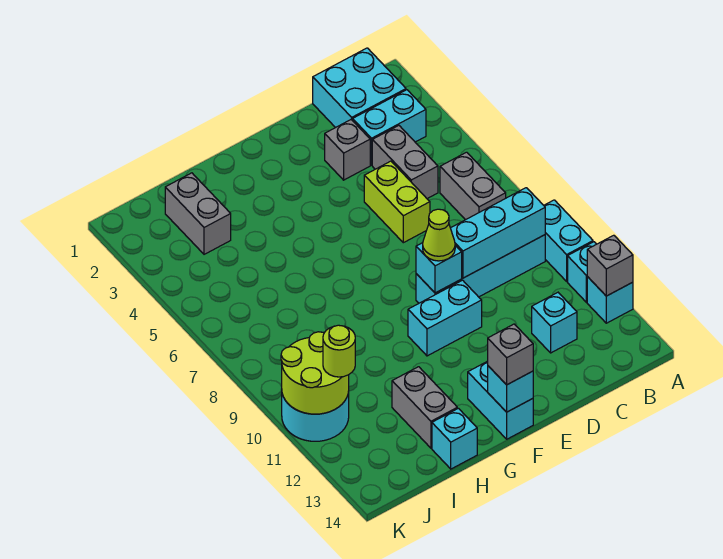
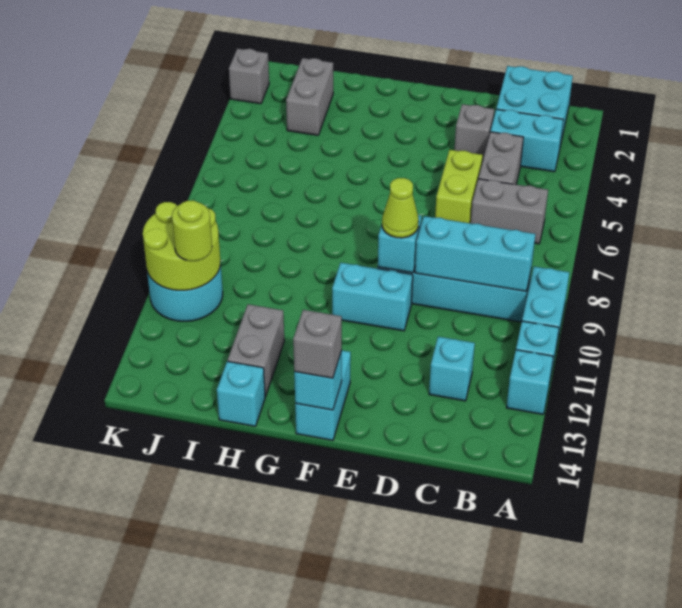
grey 1x1 brick [587,235,633,296] -> grey 1x1 brick moved to [229,49,269,104]
grey 1x2 brick [440,152,506,220] -> grey 1x2 brick turned to [471,179,548,244]

